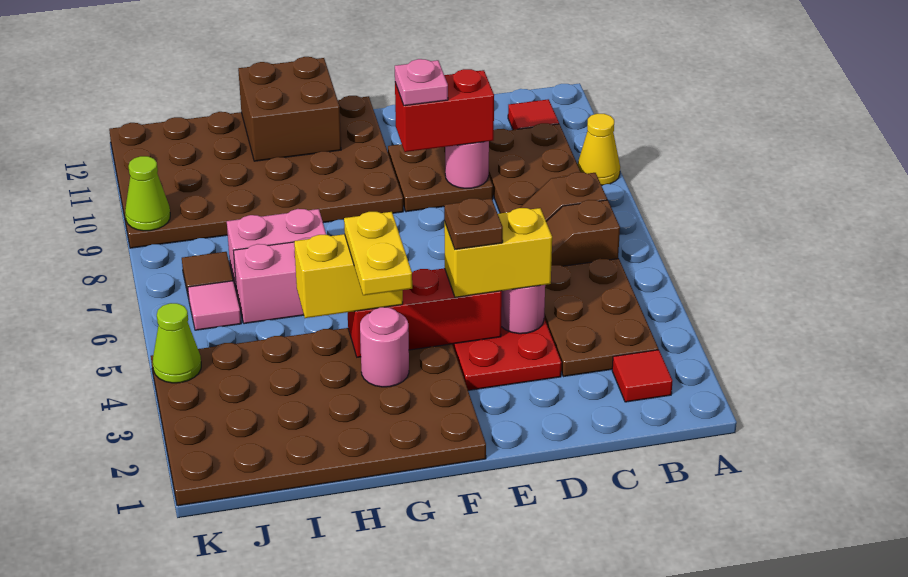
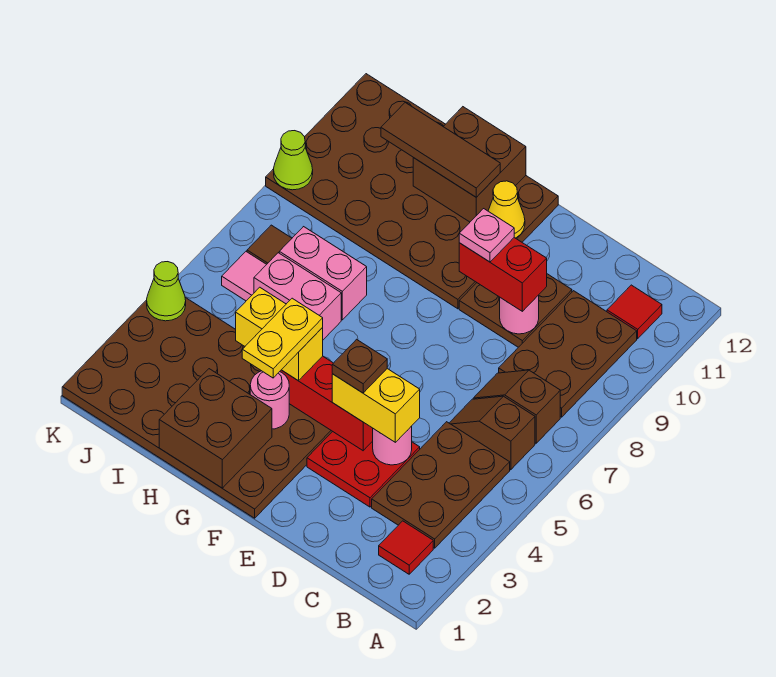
yellow 1x1 cone [577,114,620,185] -> yellow 1x1 cone moved to [488,181,525,238]
none -> brown 2x2 brick [159,369,272,488]
none -> brown 1x3 tile [381,103,500,197]

